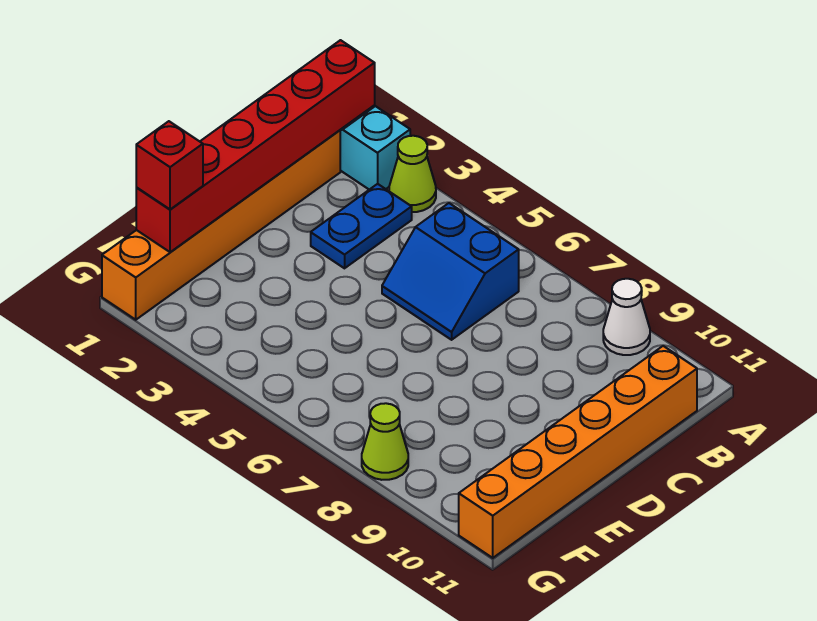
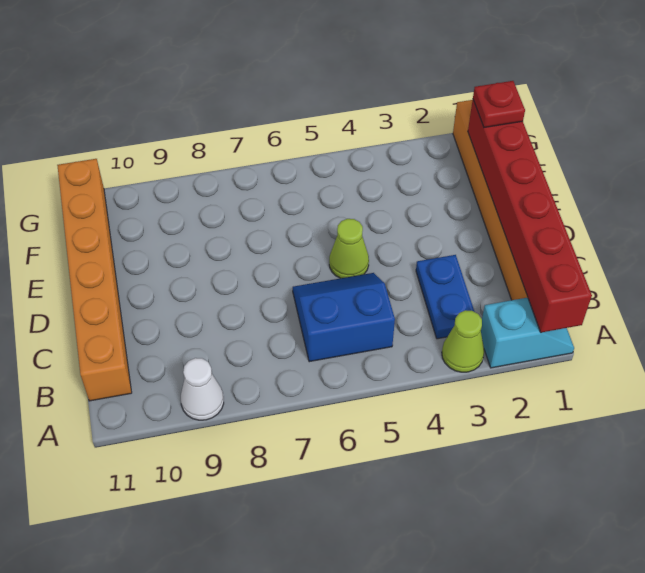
red 1x1 brick [136,121,203,209] -> red 1x1 plate [473,81,525,127]
lime 1x1 cone [362,403,408,480] -> lime 1x1 cone moved to [329,219,369,278]

